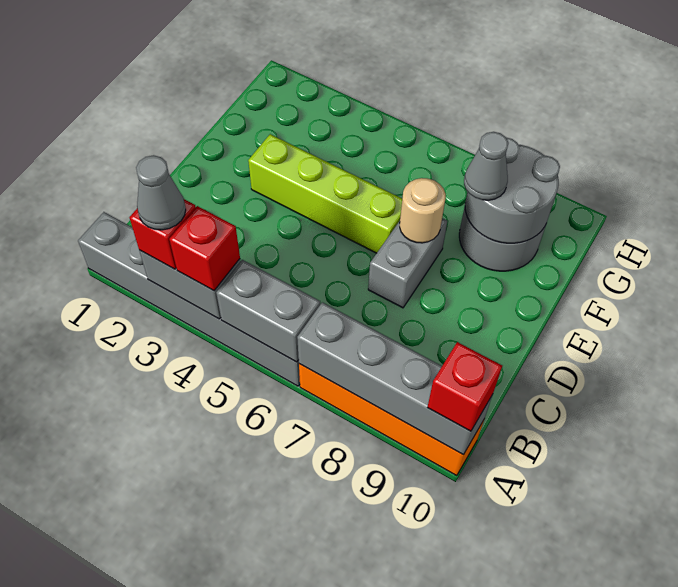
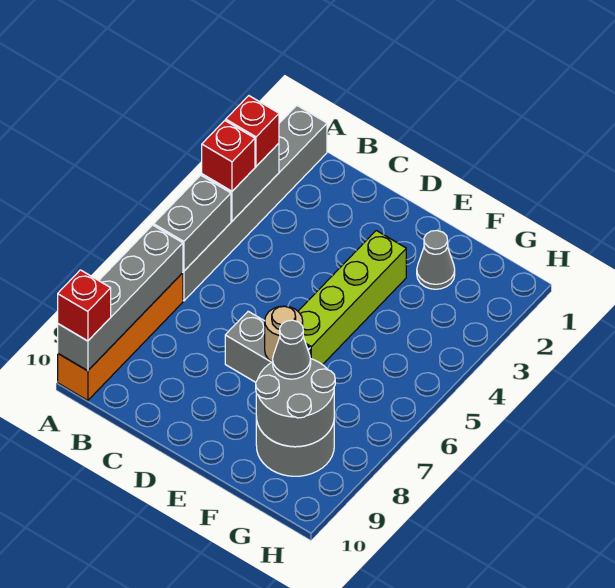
grey 1x1 cone [136,155,186,230] -> grey 1x1 cone moved to [417,231,455,289]

